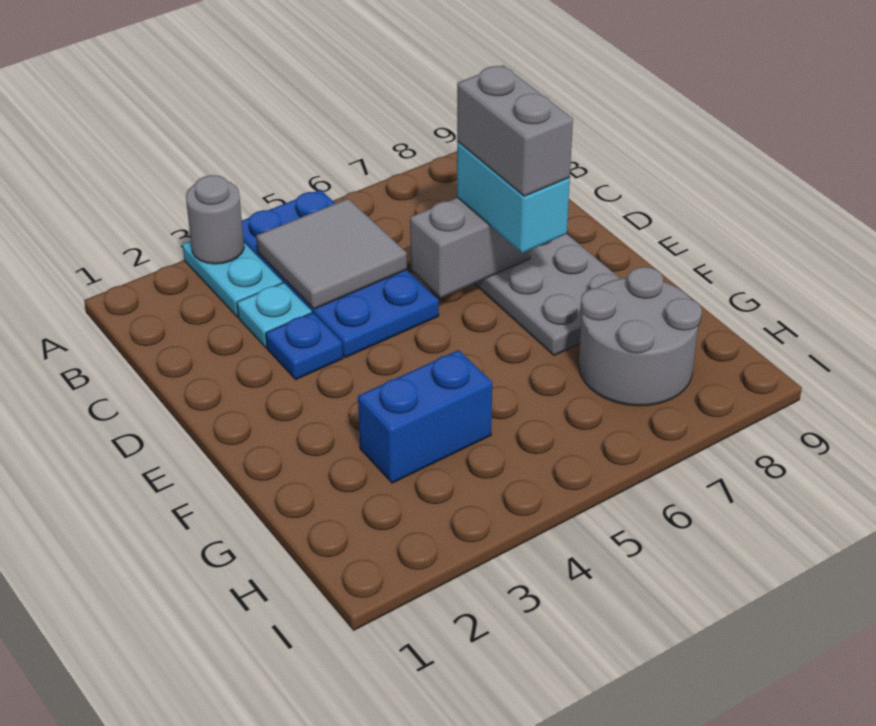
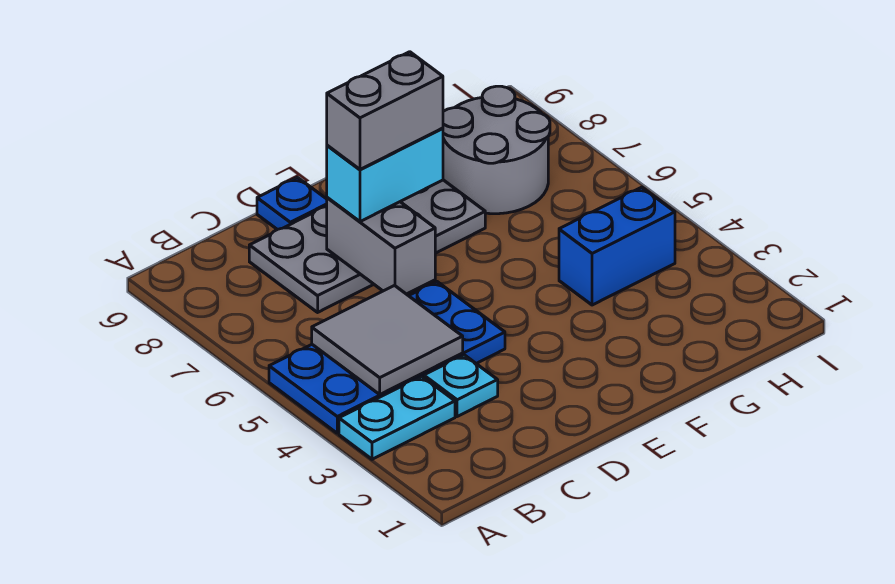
grey 1x1 round brick [186,175,244,264] -> none
blue 1x1 plate [266,313,343,379] -> blue 1x1 plate moved to [257,177,327,230]
blue 1x2 brick [358,350,492,483] -> blue 1x2 brick turned to [559,187,675,305]

